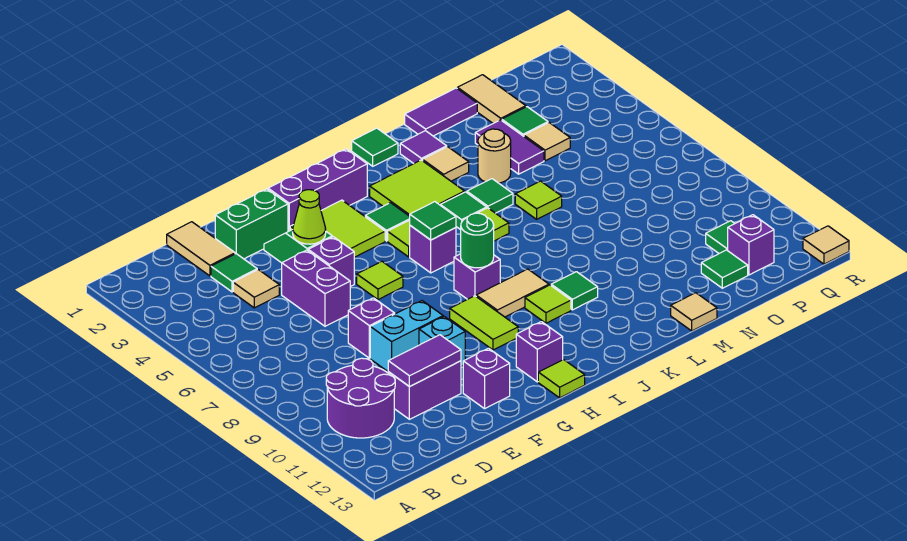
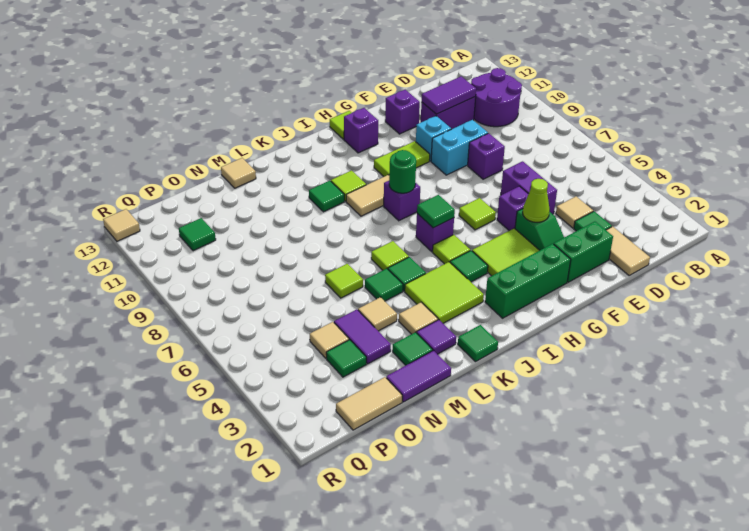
purple 1x3 brick [268,149,367,232] -> green 1x3 brick [485,244,571,318]
lime 1x2 tile [450,296,518,350] -> lime 1x2 tile turned to [374,141,430,176]
tan 1x1 round brick [478,129,511,183] -> tan 1x1 tile [358,297,397,331]
tan 1x2 tile [457,75,526,123] -> tan 1x2 tile turned to [336,377,402,430]
green 1x1 tile [701,250,748,288] -> green 1x1 tile moved to [393,332,433,365]
purple 1x1 brick [728,215,774,275] -> none

